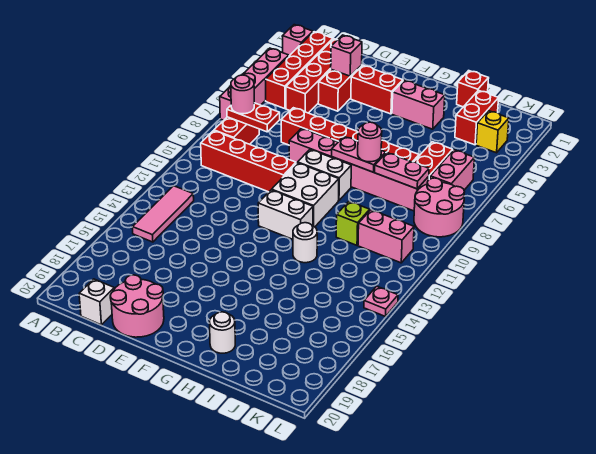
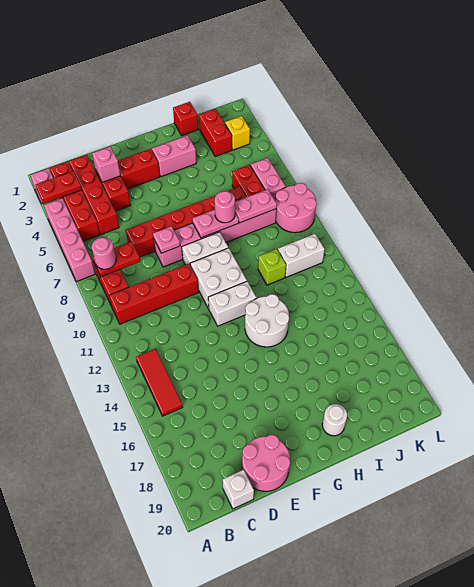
none -> red 1x2 plate [36,171,82,204]
pink 1x3 tile [132,186,194,242] -> red 1x3 tile [136,349,183,416]
white 1x1 round brick [293,223,317,263] -> white 2x2 round brick [245,294,289,347]
pink 1x2 brick [358,210,414,263] -> white 1x2 brick [278,234,325,277]
pink 1x1 plate [364,286,398,317] -> pink 1x1 plate moved to [153,226,180,253]

